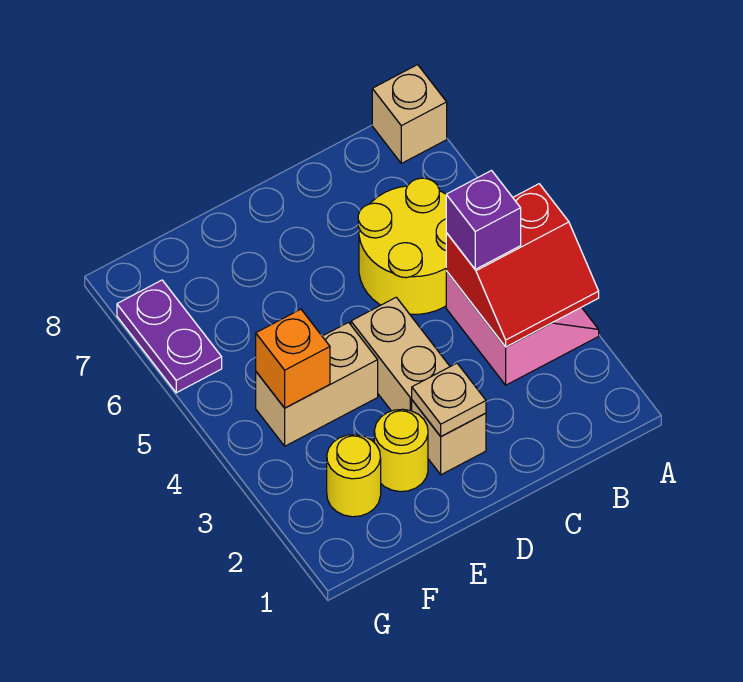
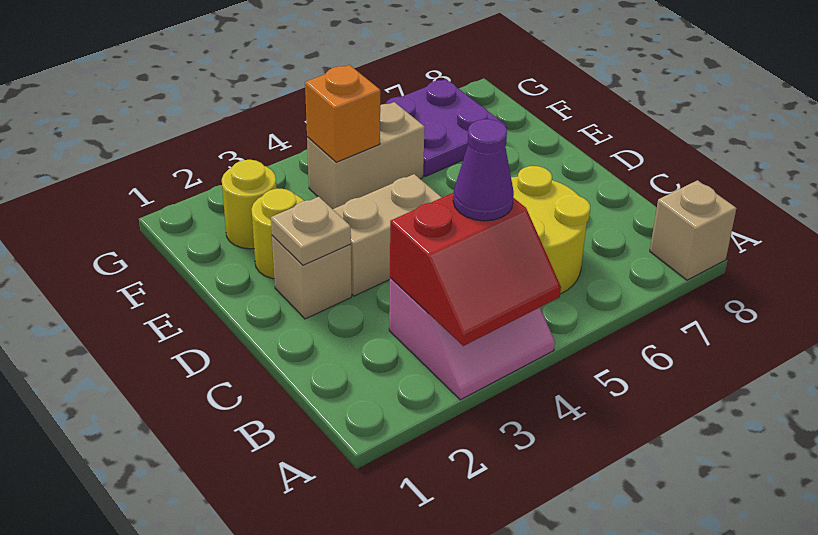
red 2x2 slope [446,184,599,347] -> red 2x2 slope turned to [390,192,561,346]
purple 1x1 brick [446,171,521,269] -> purple 1x1 cone [453,119,514,221]
tan 1x2 brick [256,322,378,446] -> tan 1x2 brick turned to [307,102,425,209]
purple 1x2 plate [117,280,222,393] -> purple 2x2 plate [385,79,507,177]

